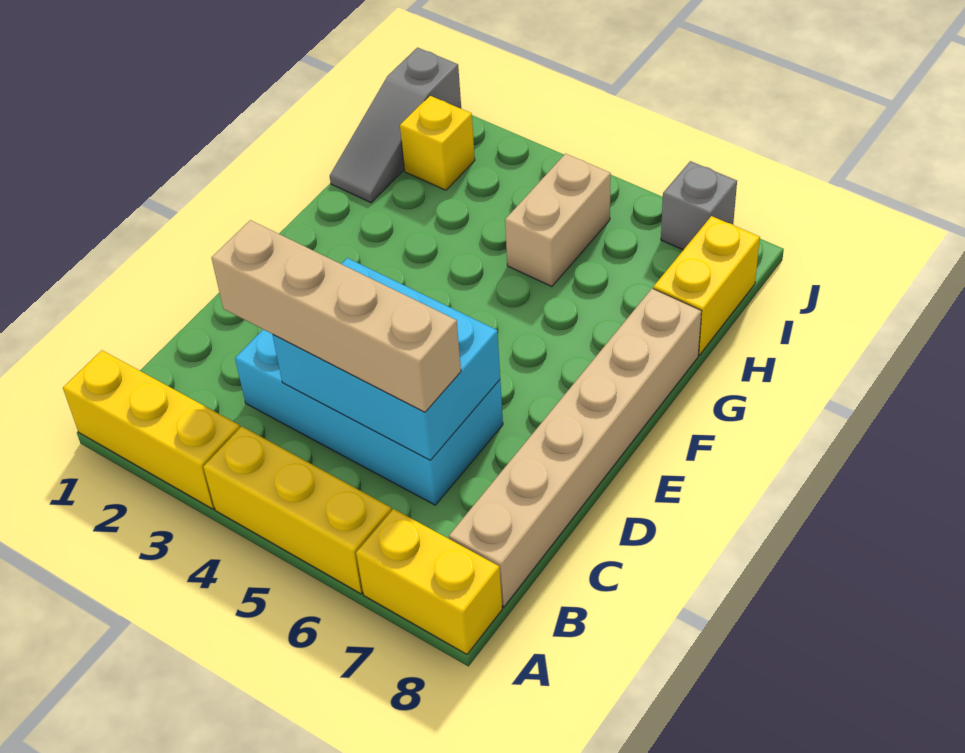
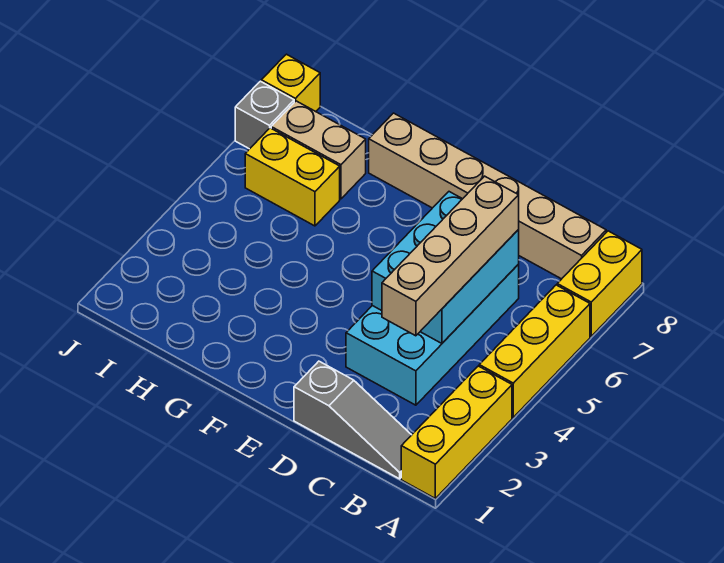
grey 1x3 slope [330,48,461,203] -> grey 1x3 slope moved to [294,361,411,479]
tan 1x2 brick [505,154,611,287] -> tan 1x2 brick moved to [271,101,366,199]
yellow 1x2 brick [653,216,760,355] -> yellow 1x2 brick moved to [245,128,340,226]
yellow 1x1 brick [400,96,475,190] -> yellow 1x1 brick moved to [261,54,320,112]

